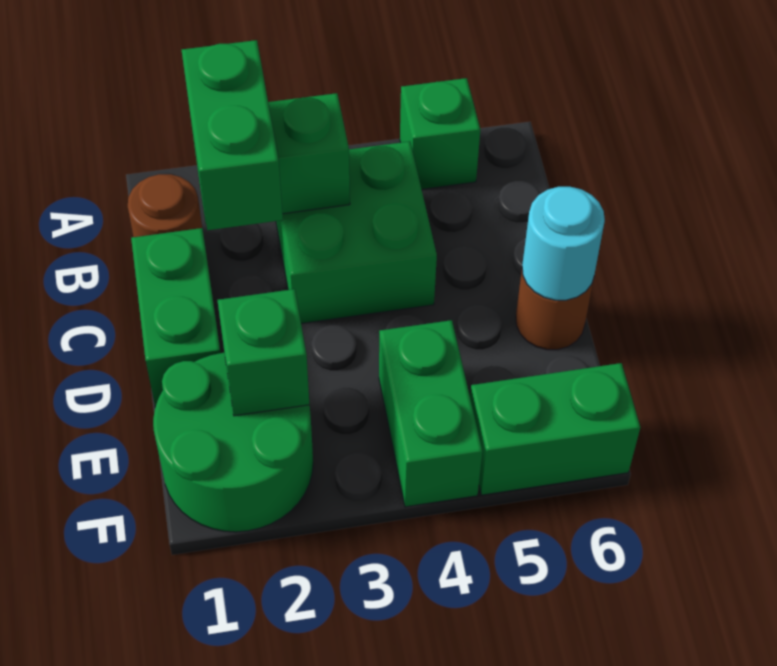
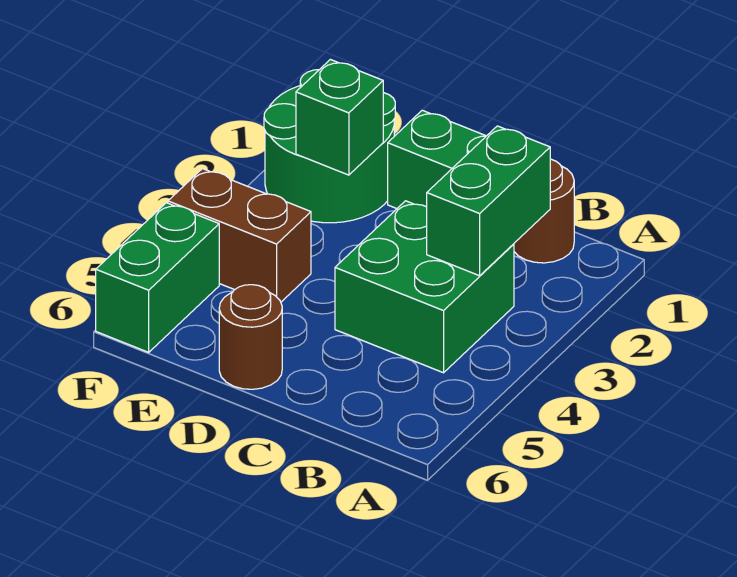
green 1x1 brick [400,78,480,189] -> none
green 1x2 brick [182,40,283,230] -> none
cyan 1x1 round brick [522,187,605,300] -> none
green 1x2 brick [379,320,483,507] -> brown 1x2 brick [168,169,311,302]

